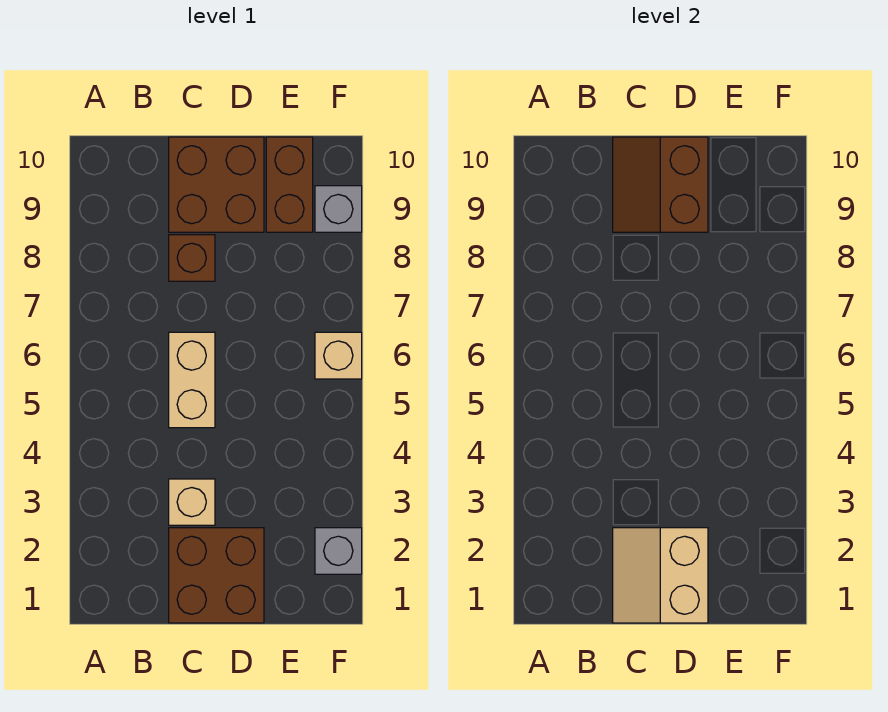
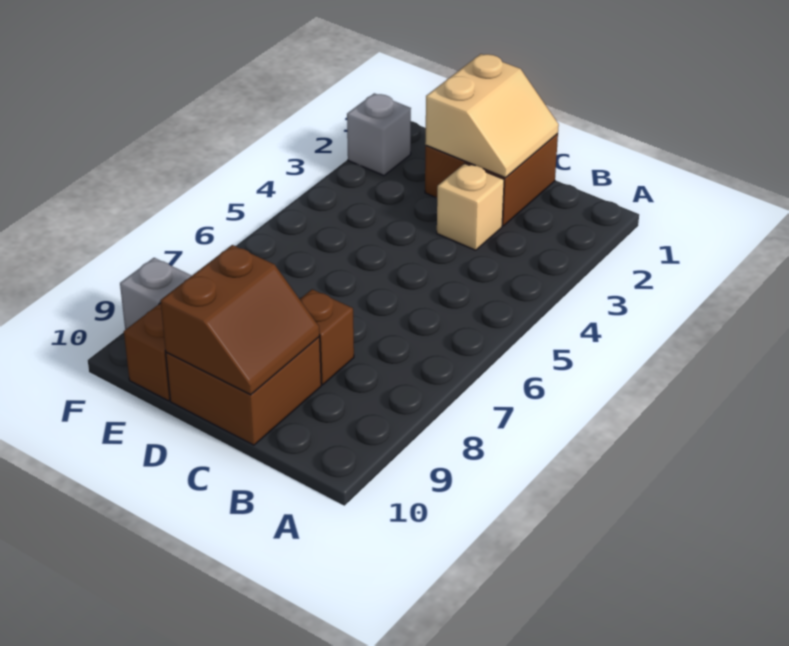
tan 1x2 brick [169,332,215,428] -> none
tan 1x1 brick [315,332,362,379] -> none

